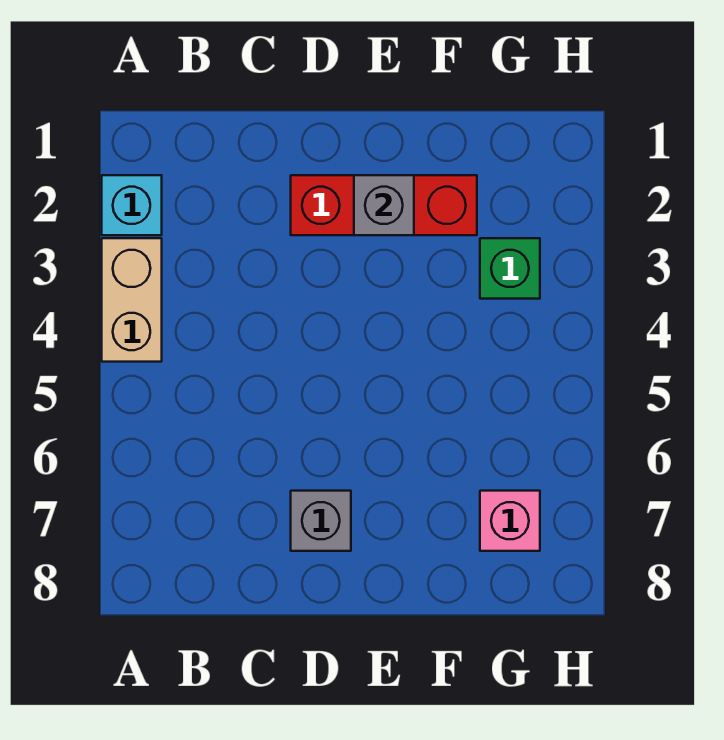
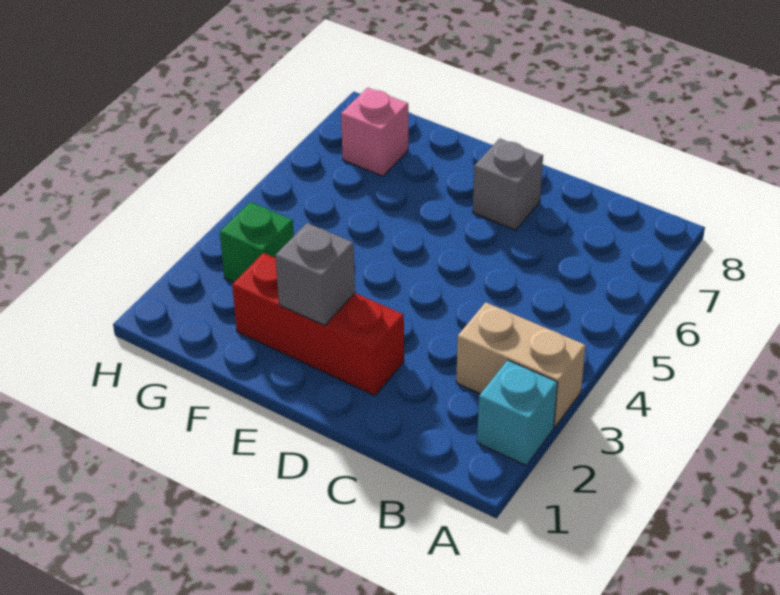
tan 1x2 brick [102,238,162,362] -> tan 1x2 brick turned to [456,302,586,427]

